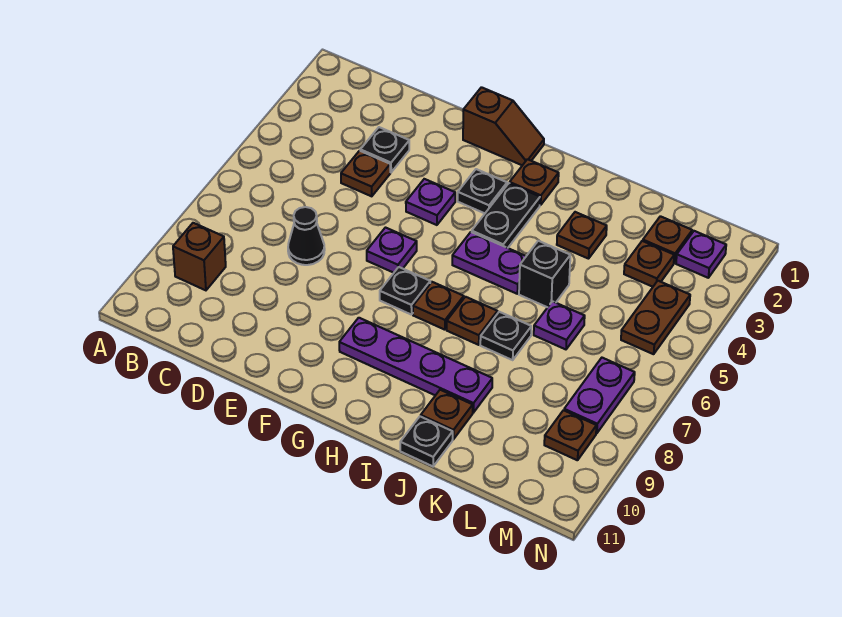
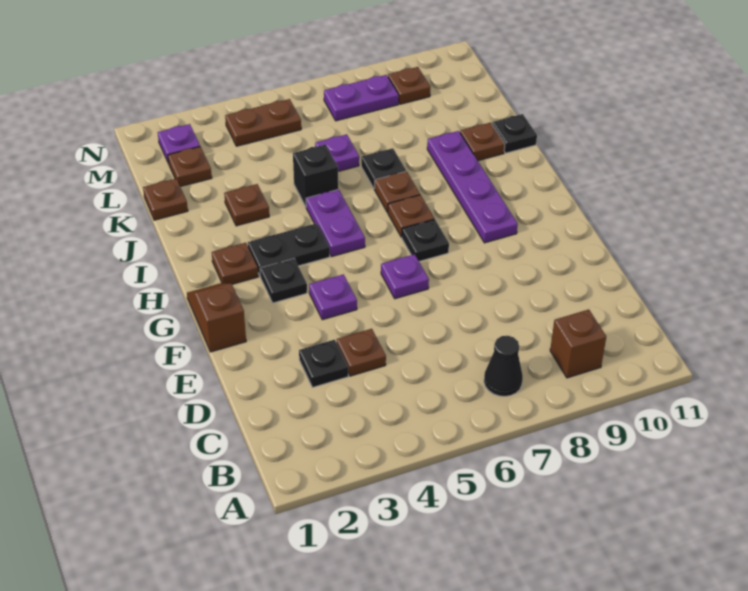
black 1x1 cone [288,207,325,265] -> black 1x1 cone moved to [484,336,523,396]
brown 1x1 plate [624,241,674,287] -> brown 1x1 plate moved to [143,179,188,220]

